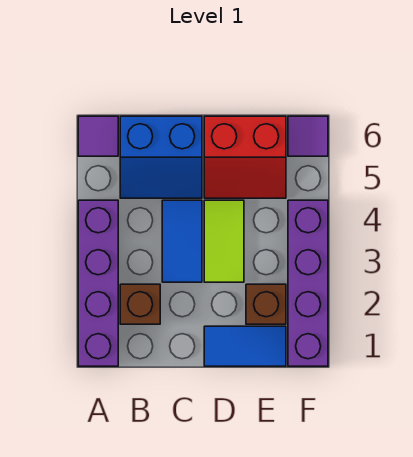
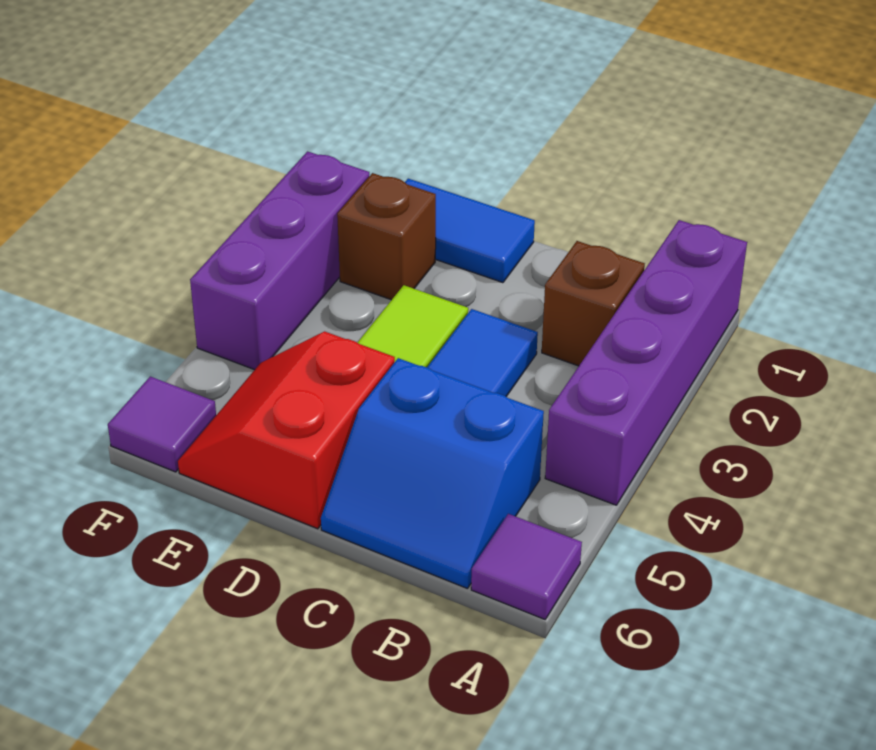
blue 2x2 slope [120,116,202,198] -> blue 2x2 slope turned to [321,358,544,589]
red 2x2 slope [204,116,286,198] -> red 2x2 slope turned to [178,331,395,529]
purple 1x4 brick [288,200,328,366] -> purple 1x3 brick [190,152,369,370]

